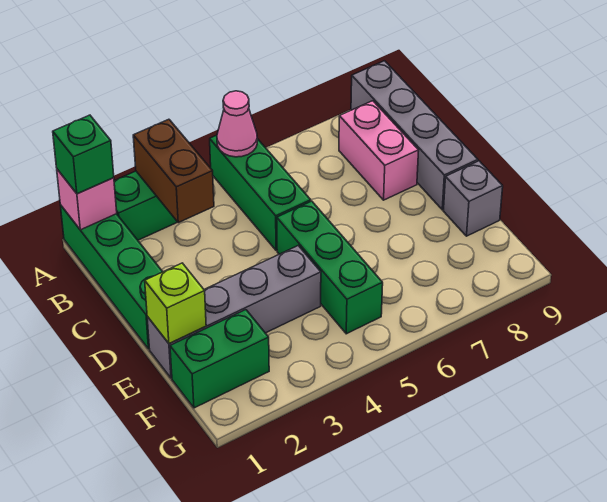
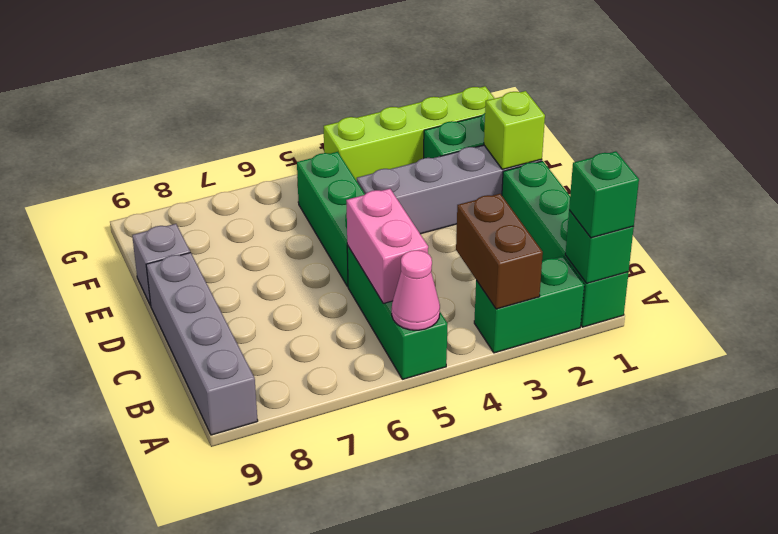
pink 1x1 brick [57,169,117,230] -> green 1x1 brick [565,210,634,283]
pink 1x2 brick [339,101,419,200] -> pink 1x2 brick moved to [346,189,428,303]
none -> lime 1x4 brick [324,86,495,181]

